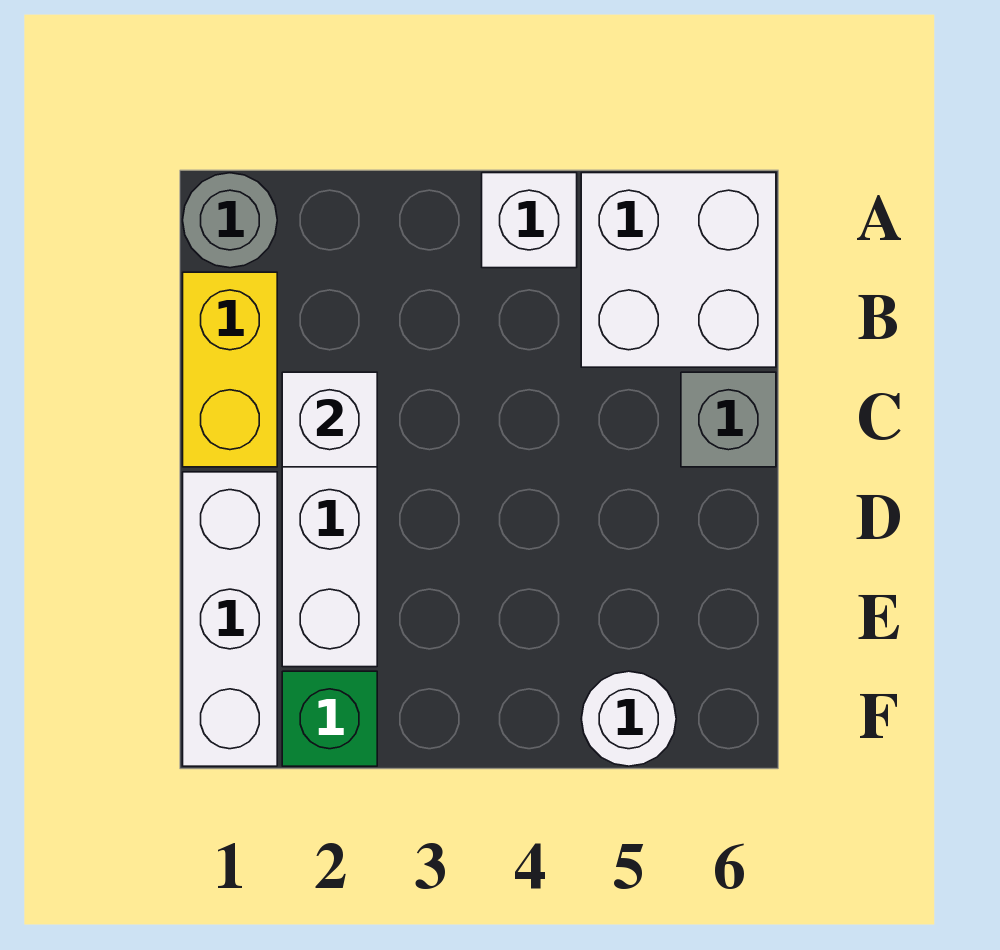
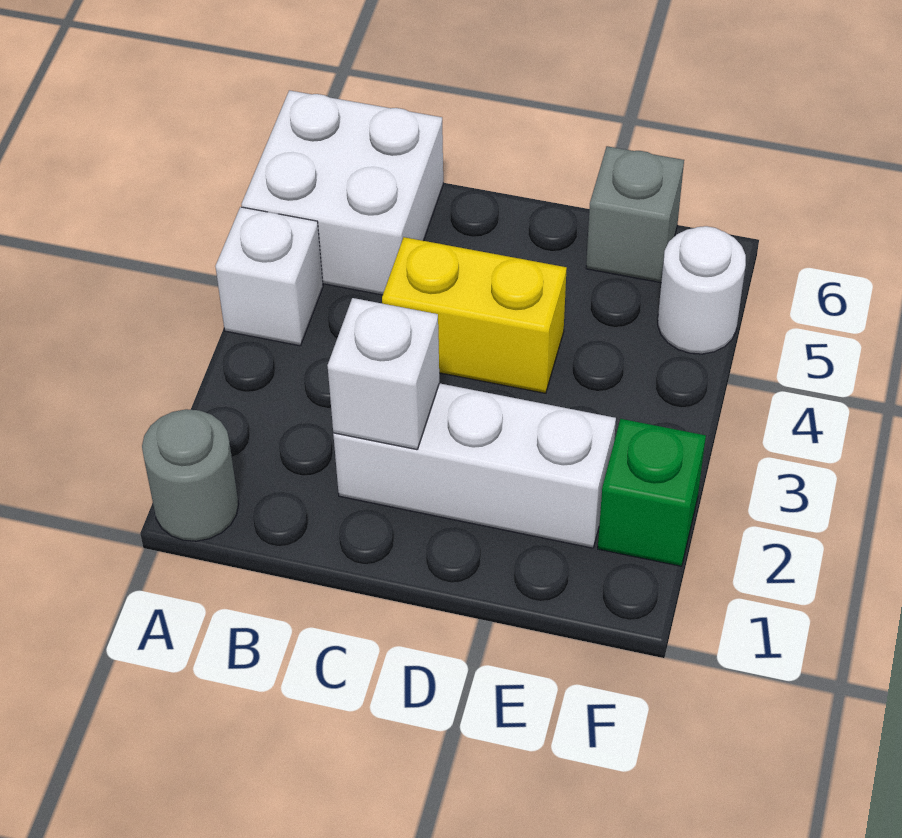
yellow 1x2 brick [183,272,277,467] -> yellow 1x2 brick moved to [382,237,567,393]
grey 1x1 brick [681,372,776,467] -> grey 1x1 brick moved to [586,146,684,283]
white 1x3 brick [183,472,277,766] -> none

